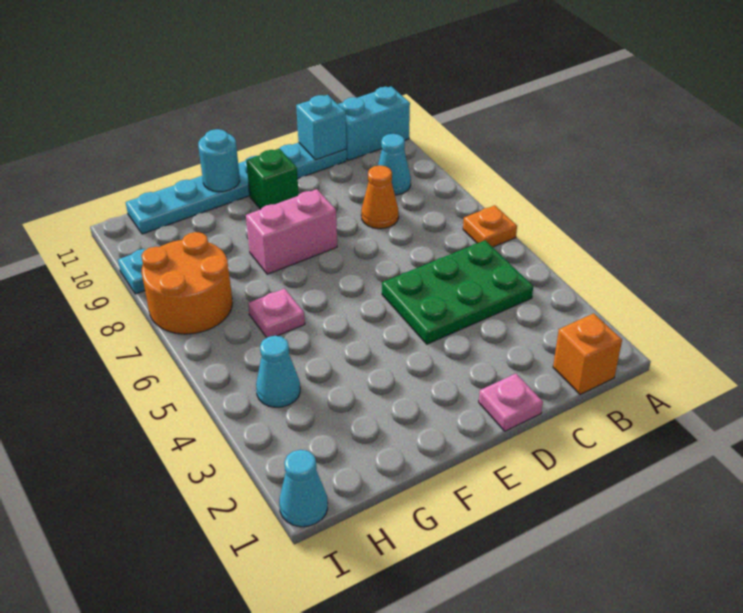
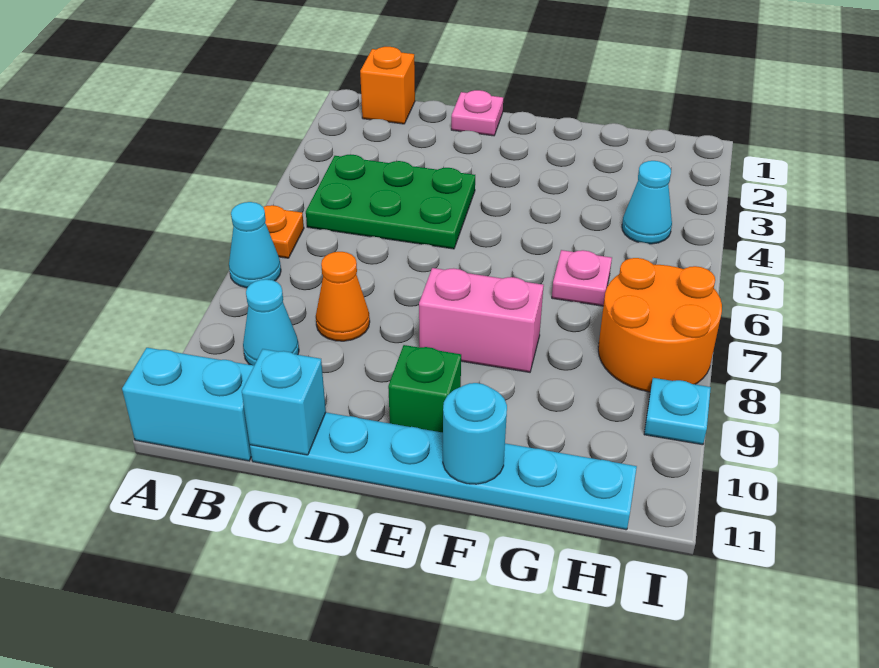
cyan 1x1 cone [279,450,328,527] -> cyan 1x1 cone moved to [229,202,281,288]

